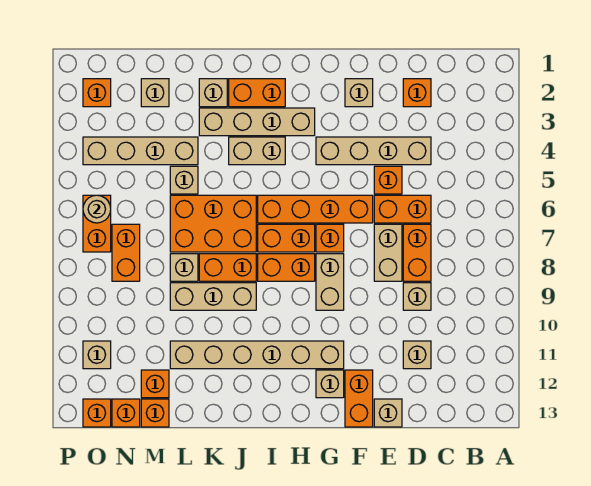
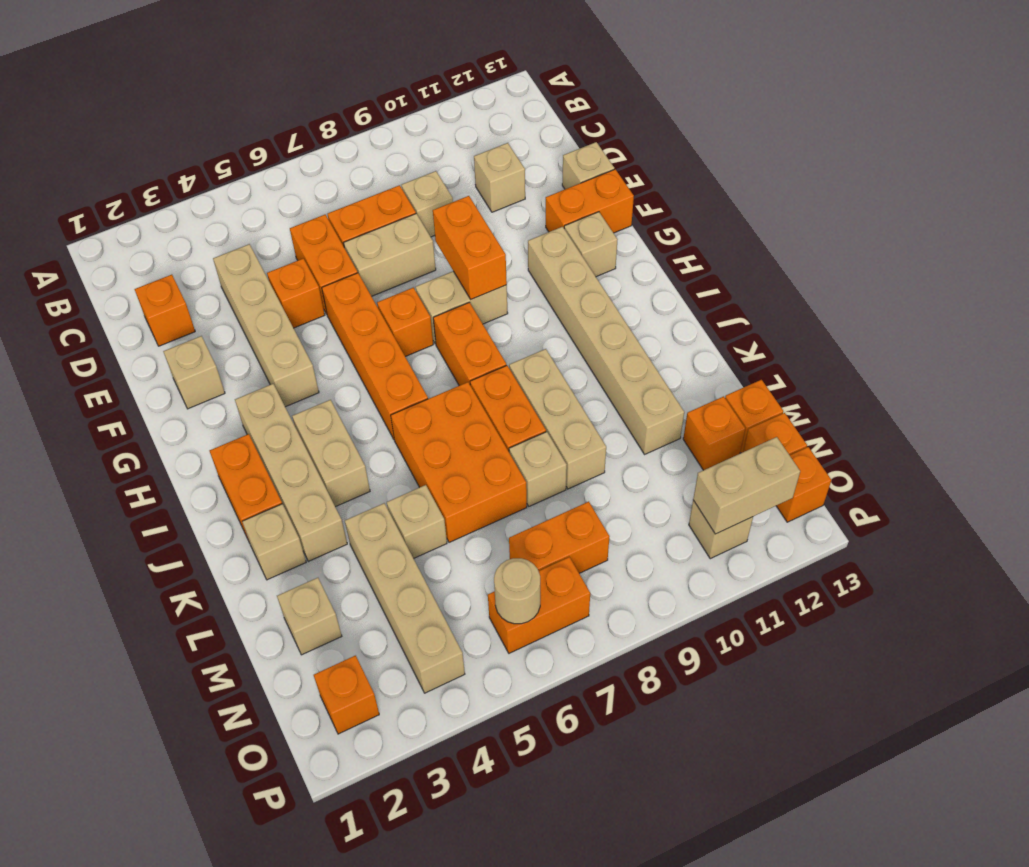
orange 1x2 brick [258,224,315,252] -> orange 1x2 brick moved to [433,196,507,299]
none -> tan 1x2 brick [693,437,800,534]

